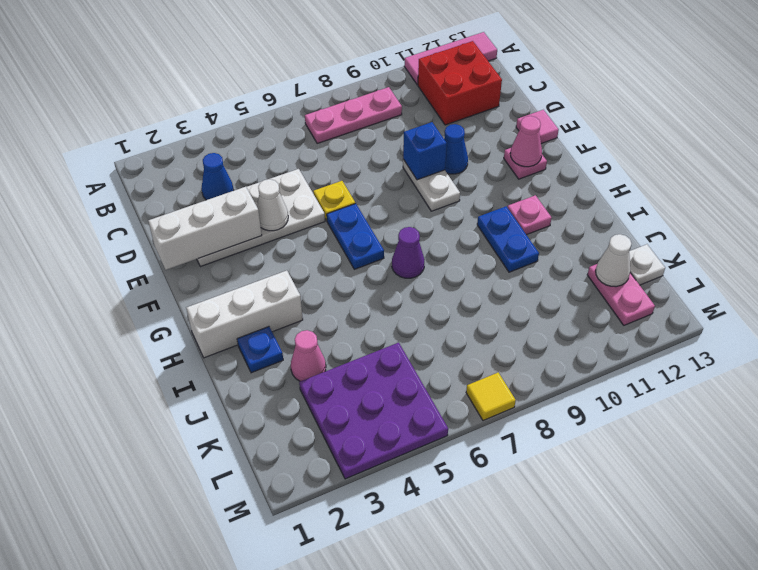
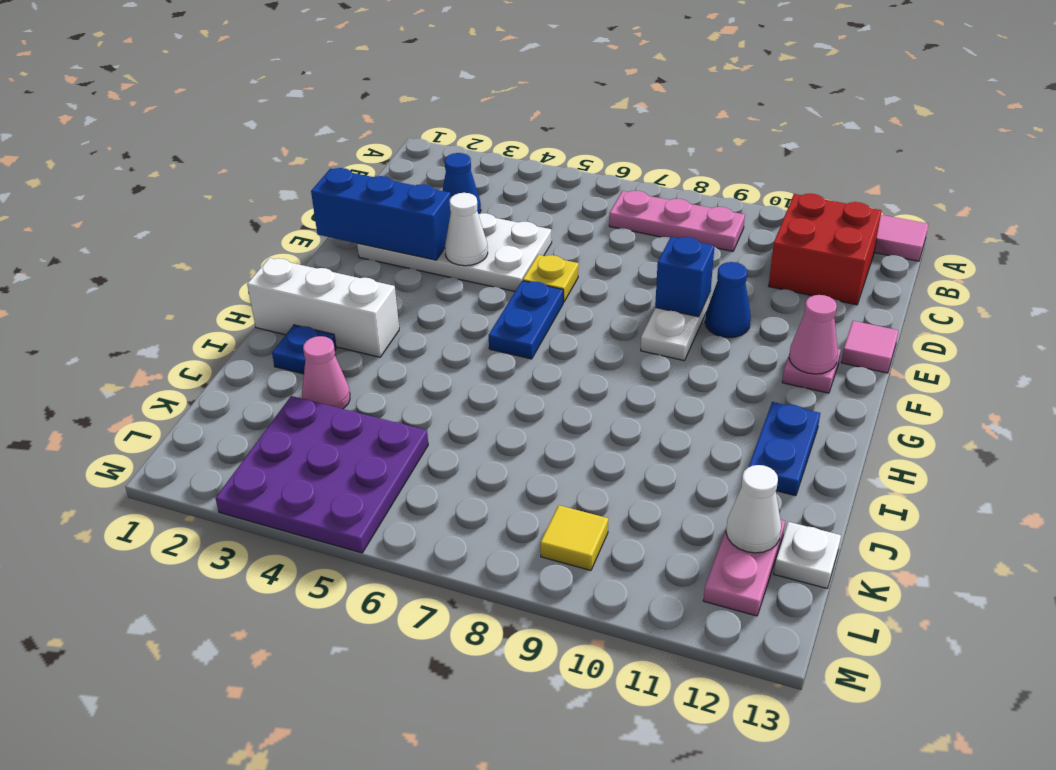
white 1x3 brick [148,187,262,270] -> blue 1x3 brick [311,168,451,260]
purple 1x1 cone [392,227,425,278] -> none
blue 1x2 plate [477,206,539,272] -> blue 1x2 plate moved to [749,402,820,496]
pink 1x1 plate [507,195,551,235] -> none
yellow 1x1 tile [466,373,516,421] -> yellow 1x1 tile moved to [540,505,608,570]

